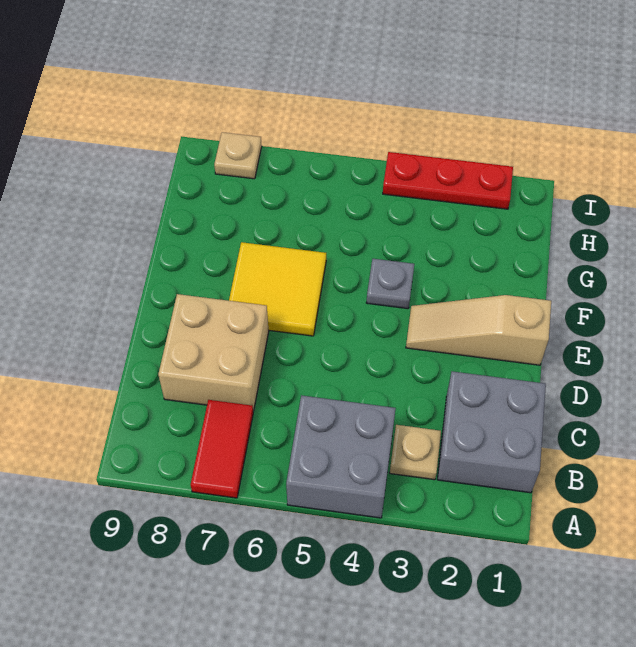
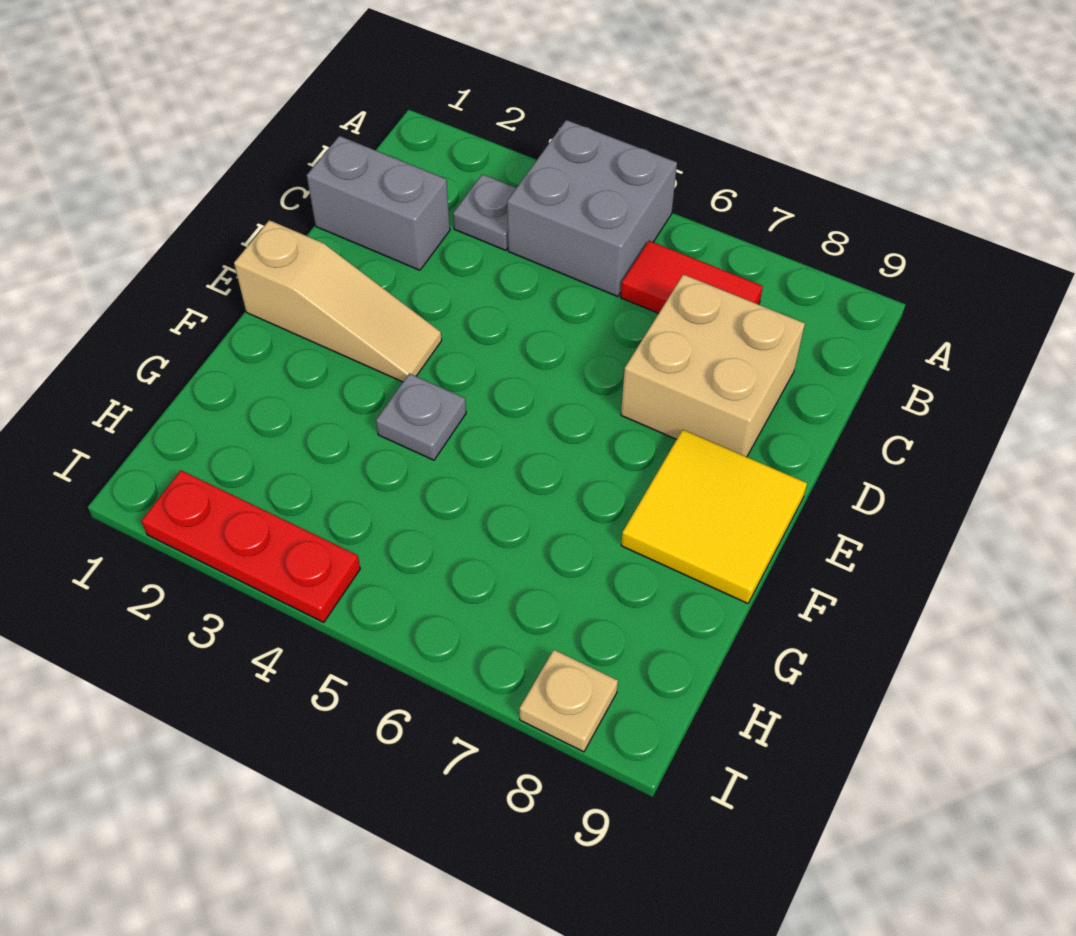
red 1x2 tile [191,400,253,498] -> red 1x2 tile turned to [621,241,763,313]
grey 2x2 brick [437,371,546,493] -> grey 1x2 brick [307,136,450,270]
tan 1x1 plate [390,425,441,480] -> grey 1x1 plate [453,174,516,250]
yellow 2x2 tile [229,242,326,336] -> yellow 2x2 tile moved to [621,430,807,603]

